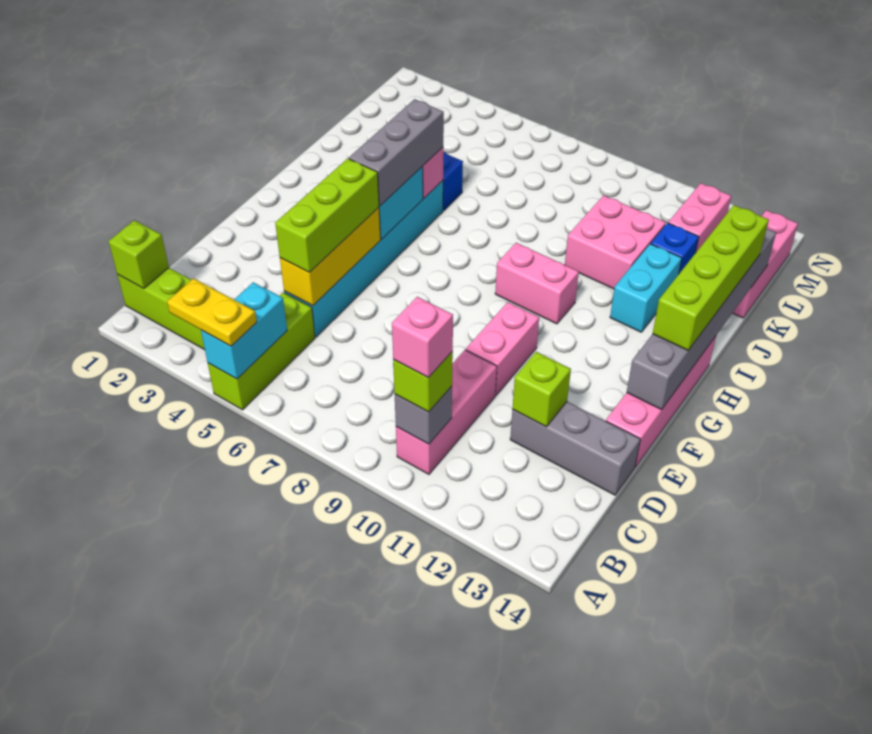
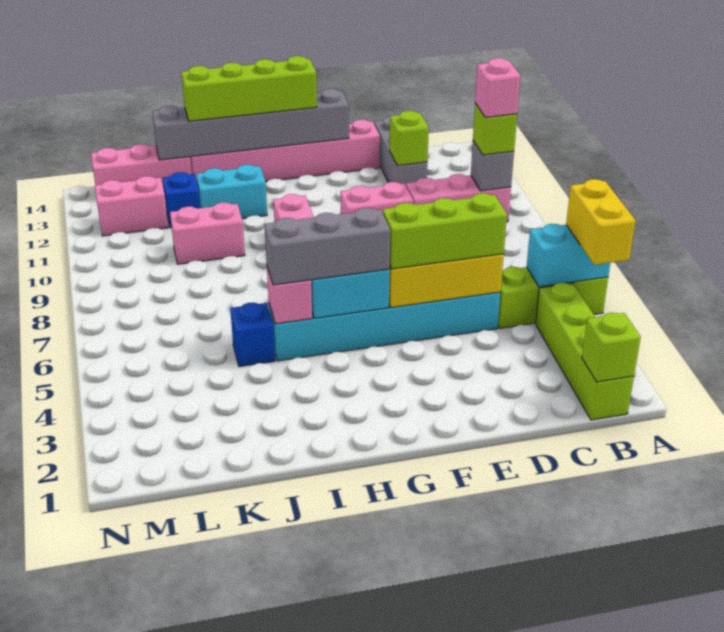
yellow 1x2 plate [167,278,257,346] -> yellow 1x2 brick [566,179,636,265]
pink 1x4 brick [606,336,716,467] -> pink 1x6 brick [190,120,380,182]
pink 2x2 brick [565,195,666,289] -> pink 1x2 brick [170,202,245,264]

